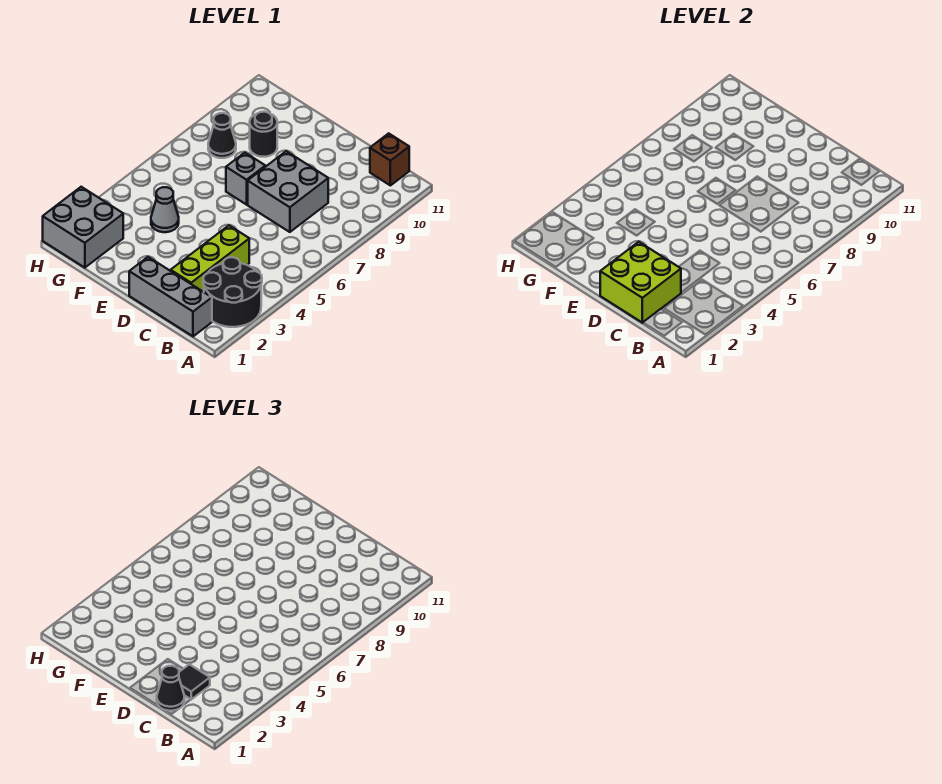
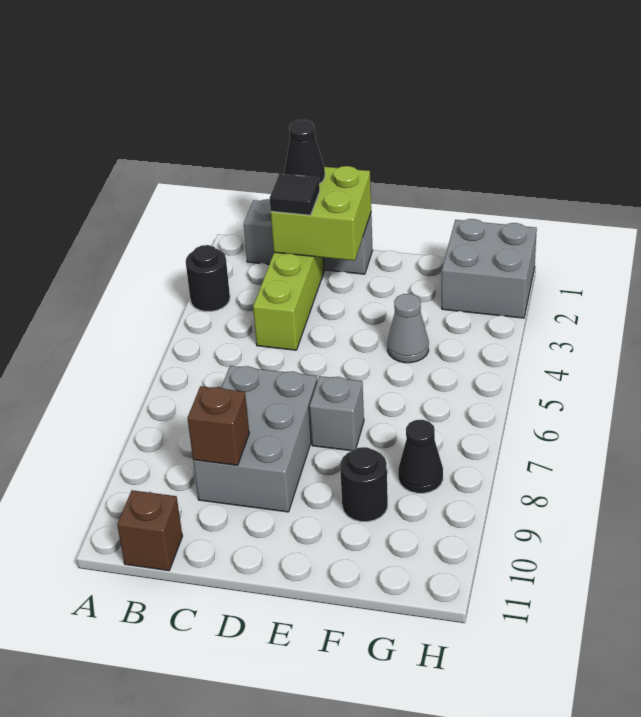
black 2x2 round brick [203,257,262,327] -> black 1x1 round brick [186,245,230,311]
grey 2x2 brick [248,151,328,232] -> grey 2x3 brick [193,366,317,512]
none -> brown 1x1 brick [188,386,249,465]

